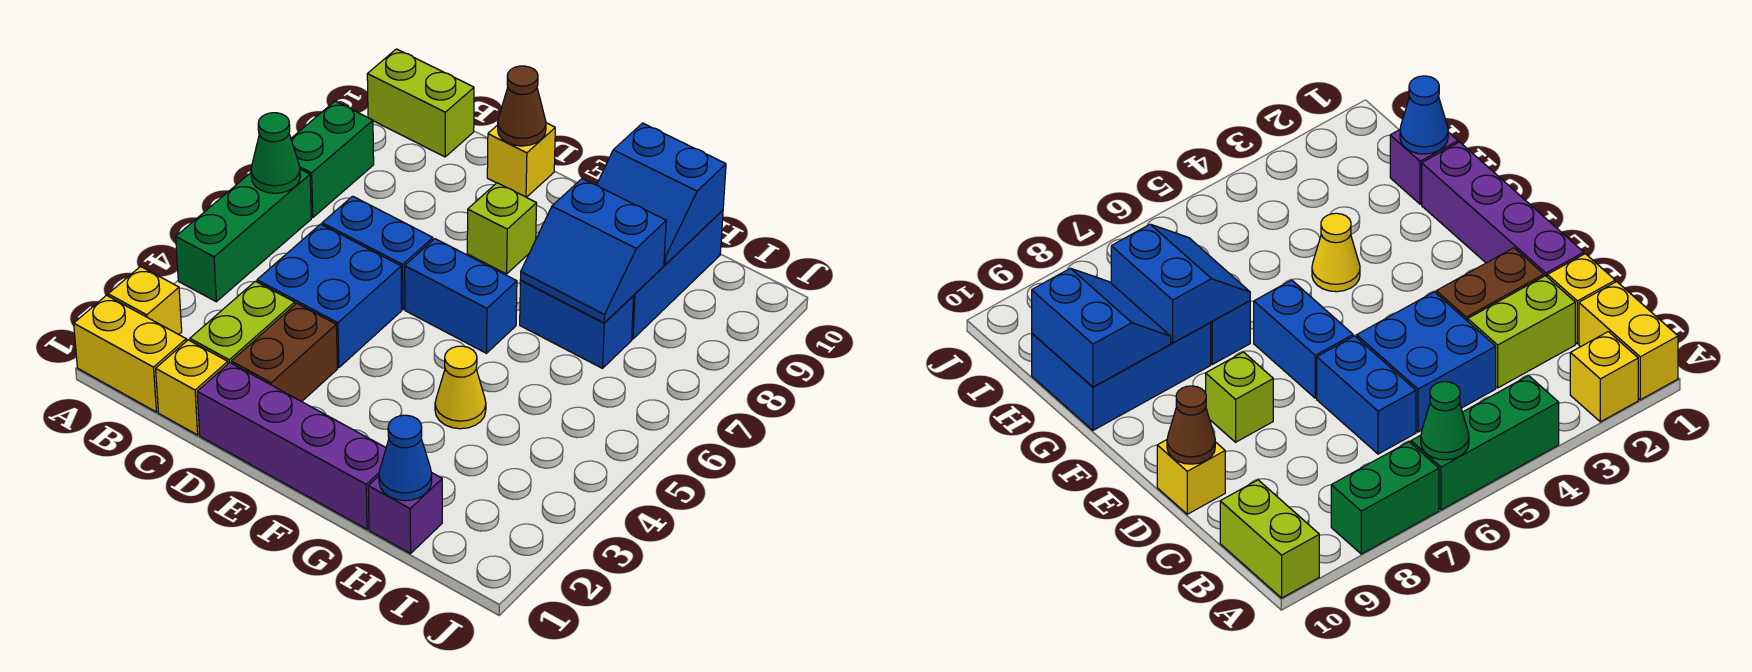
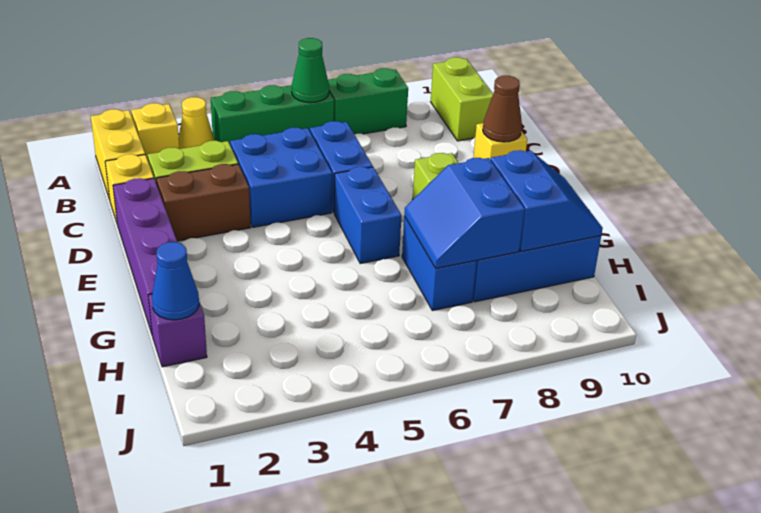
yellow 1x1 cone [435,346,486,429] -> yellow 1x1 cone moved to [179,97,215,149]
blue 2x2 slope [597,123,726,264] -> blue 2x2 slope turned to [491,150,603,252]

